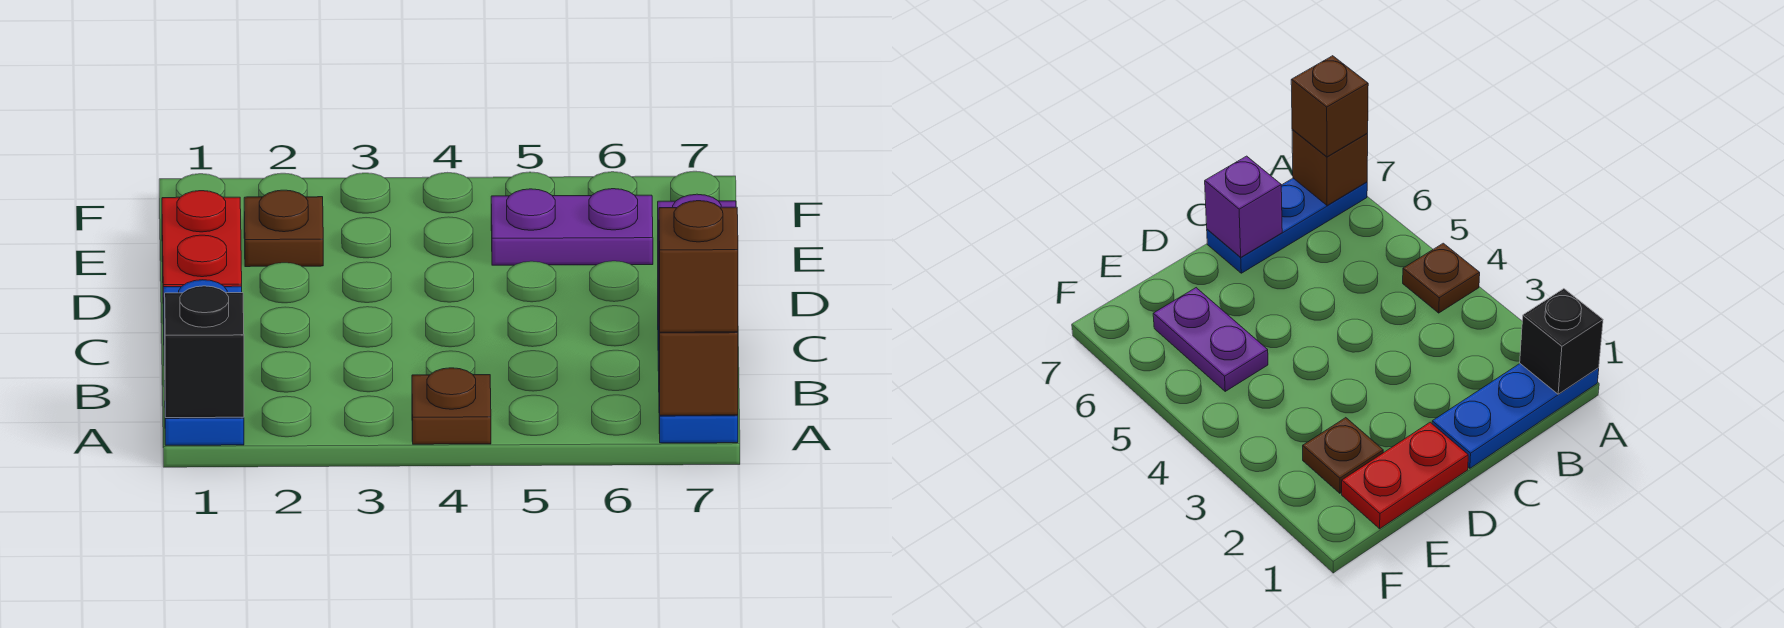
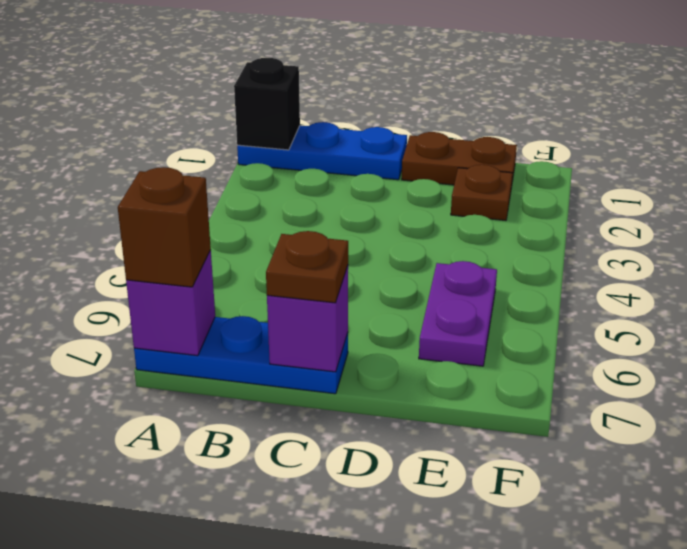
brown 1x1 plate [412,368,491,444] -> brown 1x1 plate moved to [266,231,348,303]
brown 1x1 brick [659,323,738,415] -> purple 1x1 brick [126,251,215,356]
red 1x2 plate [162,191,242,287] -> brown 1x2 plate [402,132,517,188]

